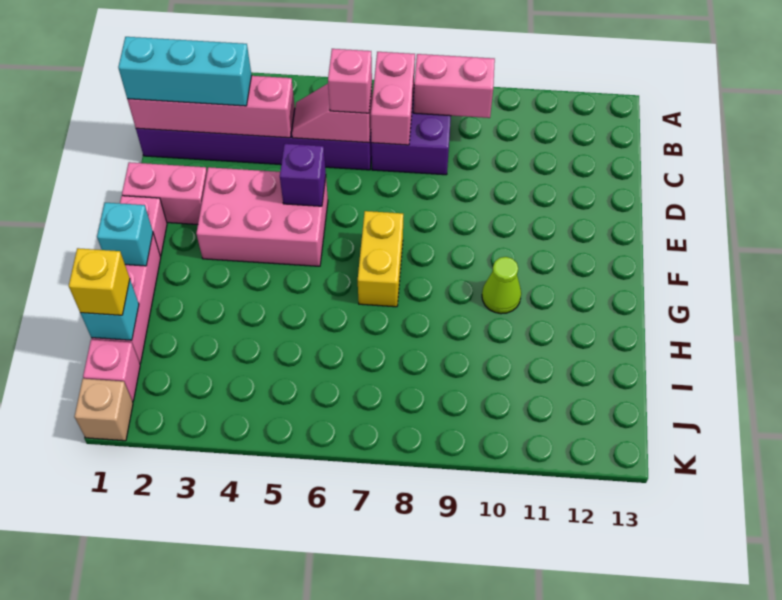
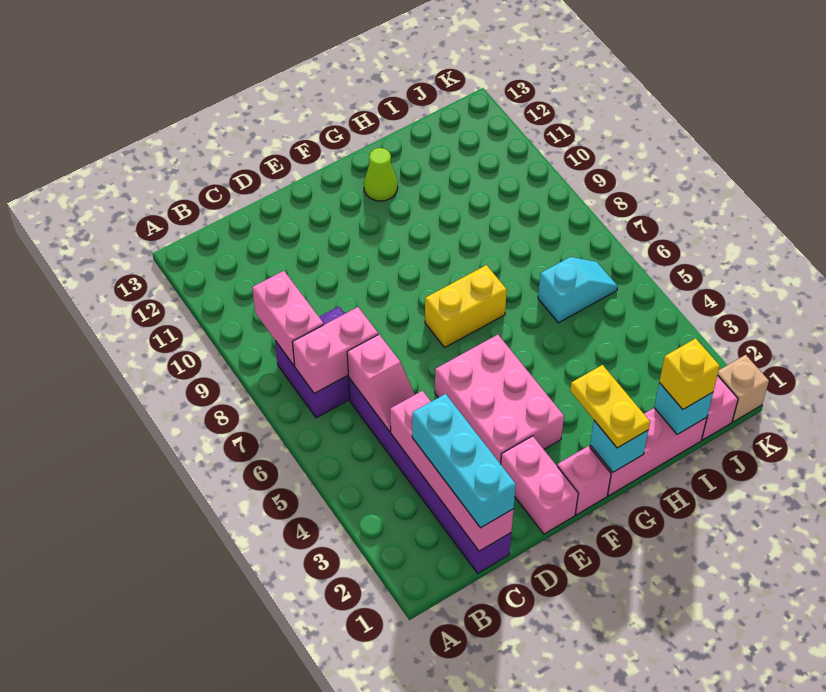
pink 1x1 brick [328,49,372,113] -> none
purple 1x1 brick [280,144,326,206] -> none
none -> yellow 1x2 plate [570,365,650,448]
lime 1x1 cone [482,257,521,314] -> lime 1x1 cone moved to [364,148,398,201]
none -> cyan 1x2 slope [538,257,618,323]

